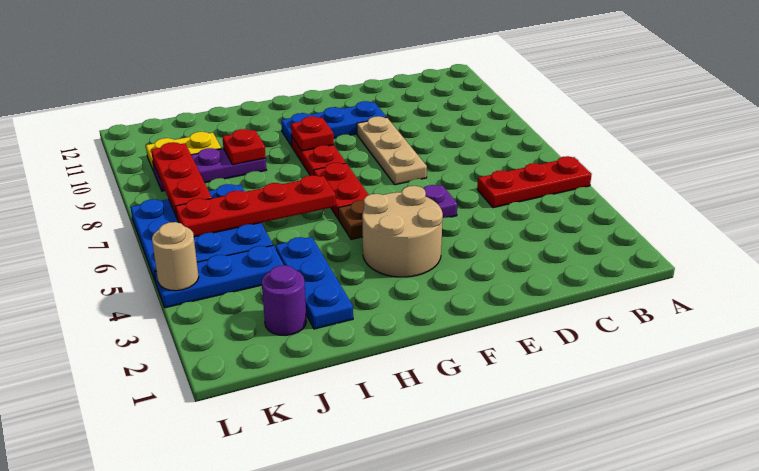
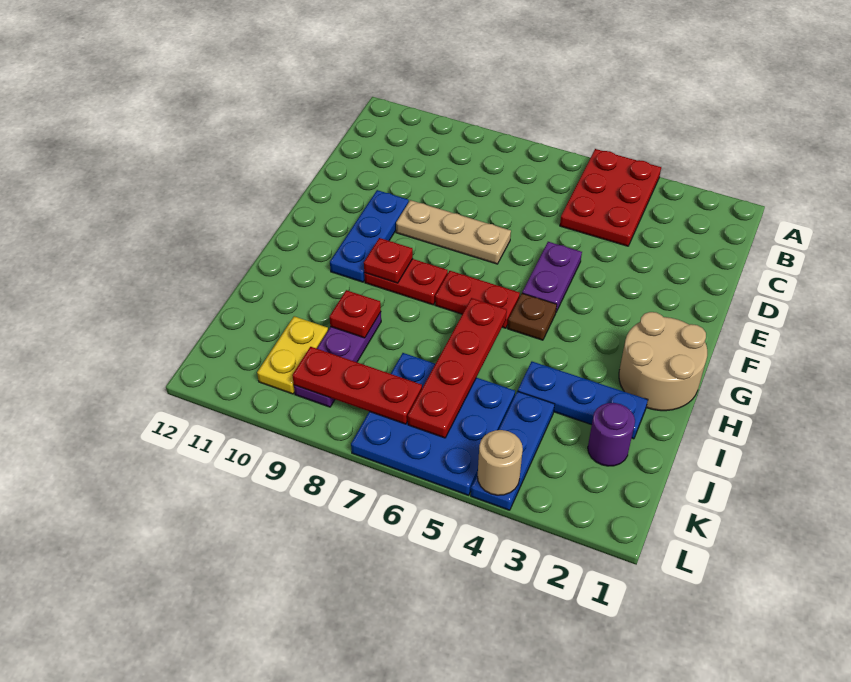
red 1x3 plate [477,156,592,208] -> red 2x3 plate [560,149,661,246]
tan 2x2 round brick [362,186,443,277] -> tan 2x2 round brick moved to [619,312,707,411]

